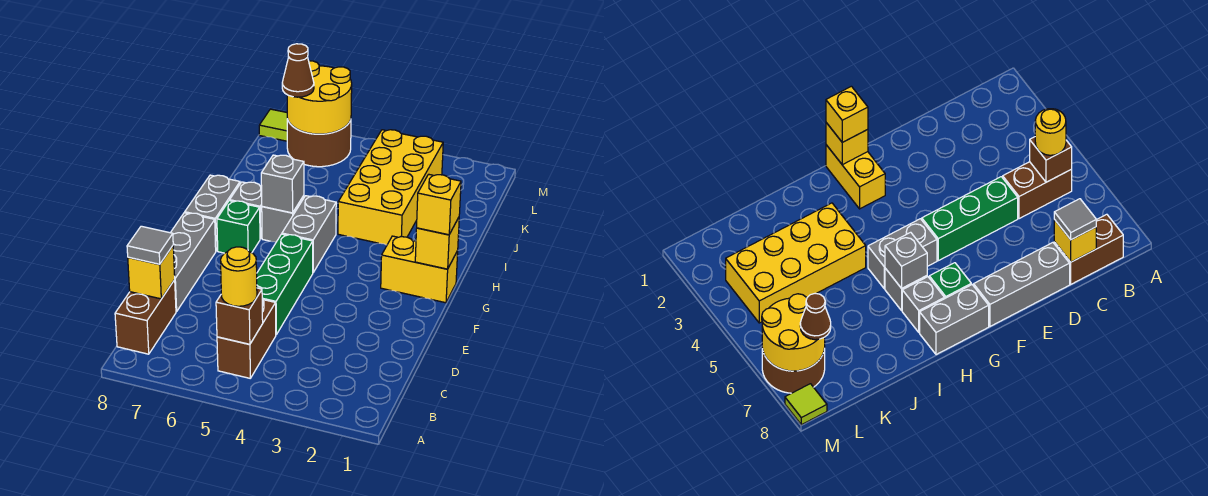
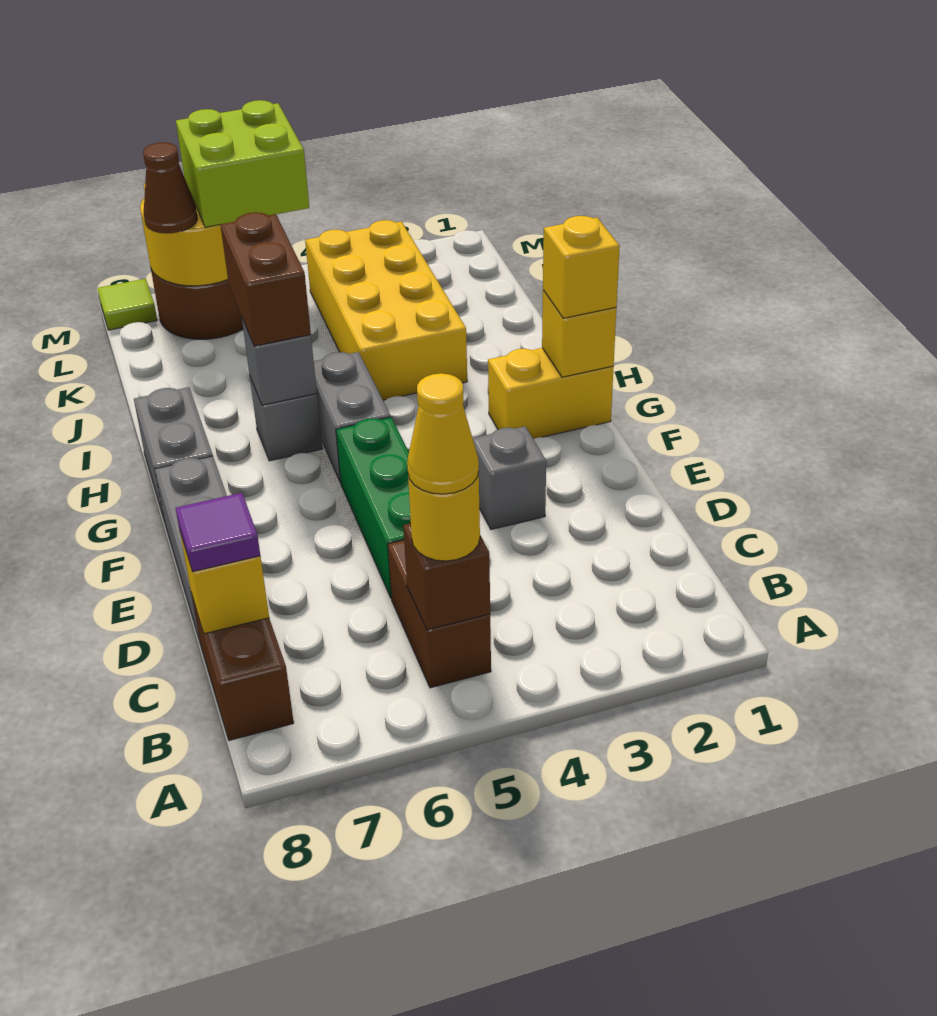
none -> yellow 1x1 cone [407,373,479,494]
grey 1x1 tile [127,226,173,264] -> purple 1x1 tile [176,493,260,572]
green 1x1 brick [217,201,260,253] -> none
none -> brown 1x2 brick [221,212,311,346]
grey 1x1 brick [230,182,262,239] -> grey 1x1 brick moved to [473,426,546,530]
none -> lime 2x2 brick [176,100,309,227]

